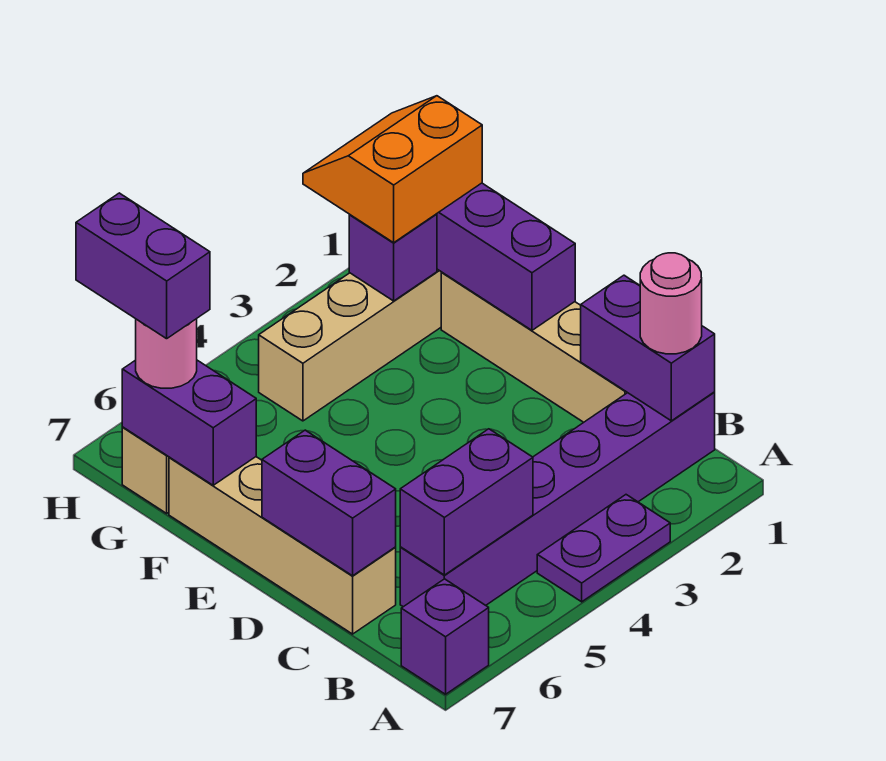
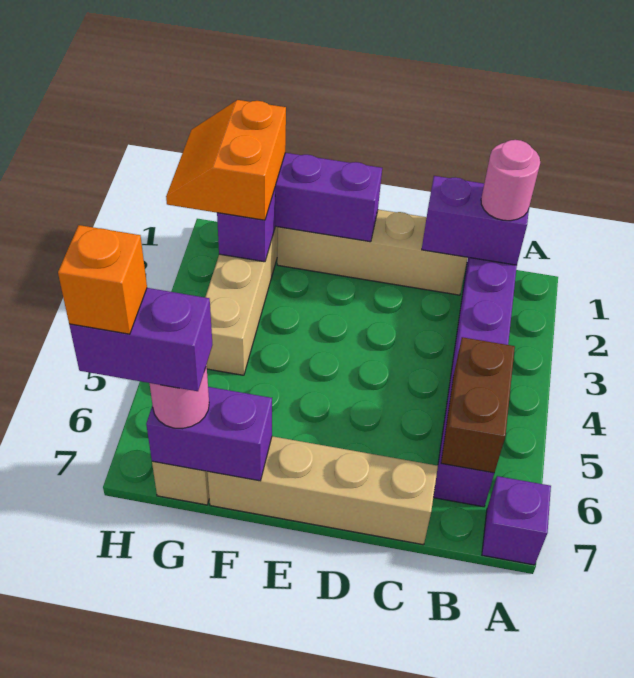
purple 1x2 plate [537,495,670,602] -> none
purple 1x2 brick [400,429,533,575] -> brown 1x2 brick [441,337,515,473]
purple 1x2 brick [262,430,396,576] -> none
none -> orange 1x1 brick [58,225,147,334]

